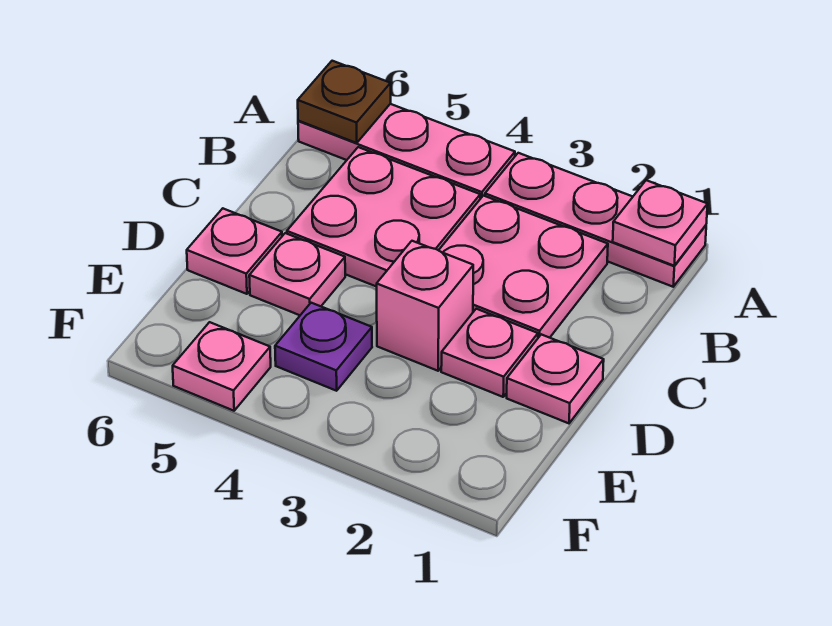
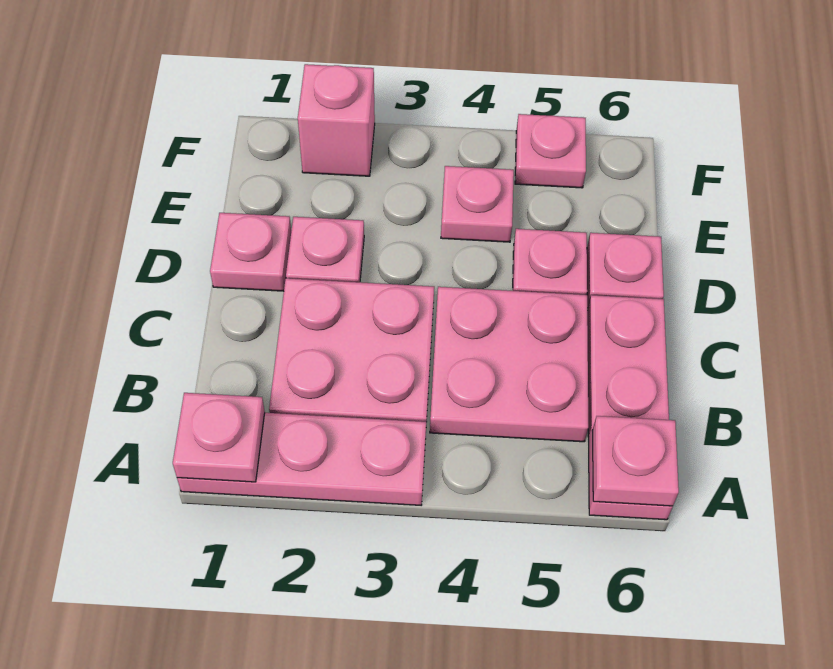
pink 1x3 plate [298,104,515,199] -> pink 1x3 plate turned to [587,295,673,520]
brown 1x1 plate [298,61,391,143] -> pink 1x1 plate [592,416,679,506]
pink 1x1 brick [377,241,473,371] -> pink 1x1 brick moved to [298,64,375,176]
purple 1x1 plate [275,303,372,391] -> pink 1x1 plate [441,166,514,242]

